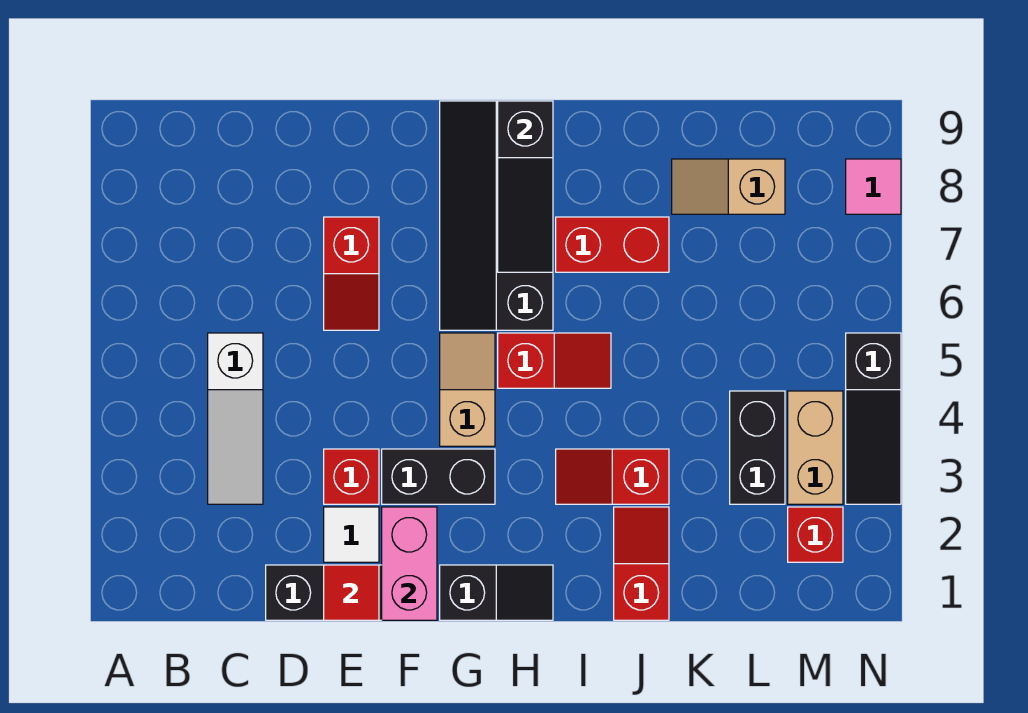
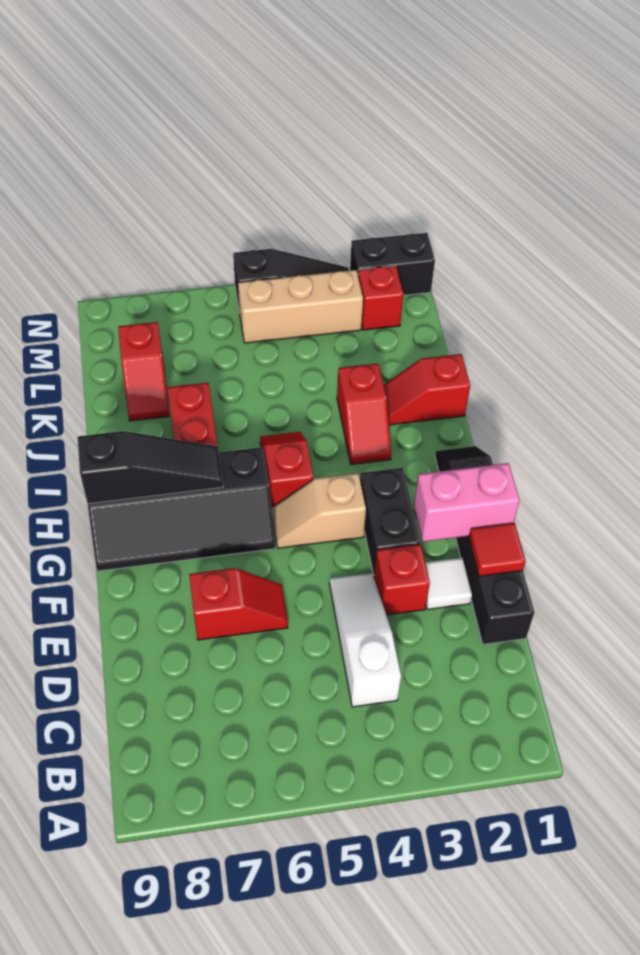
white 1x3 slope [208,333,263,504] -> white 1x3 slope turned to [329,573,401,707]
tan 1x2 slope [672,159,785,214] -> red 1x2 slope [118,322,169,421]
black 1x2 brick [730,391,785,504] -> black 1x2 brick moved to [350,233,435,295]
tan 1x2 brick [788,391,843,504] -> tan 1x3 brick [238,270,363,343]
pink 1x1 tile [846,159,901,214] -> none

